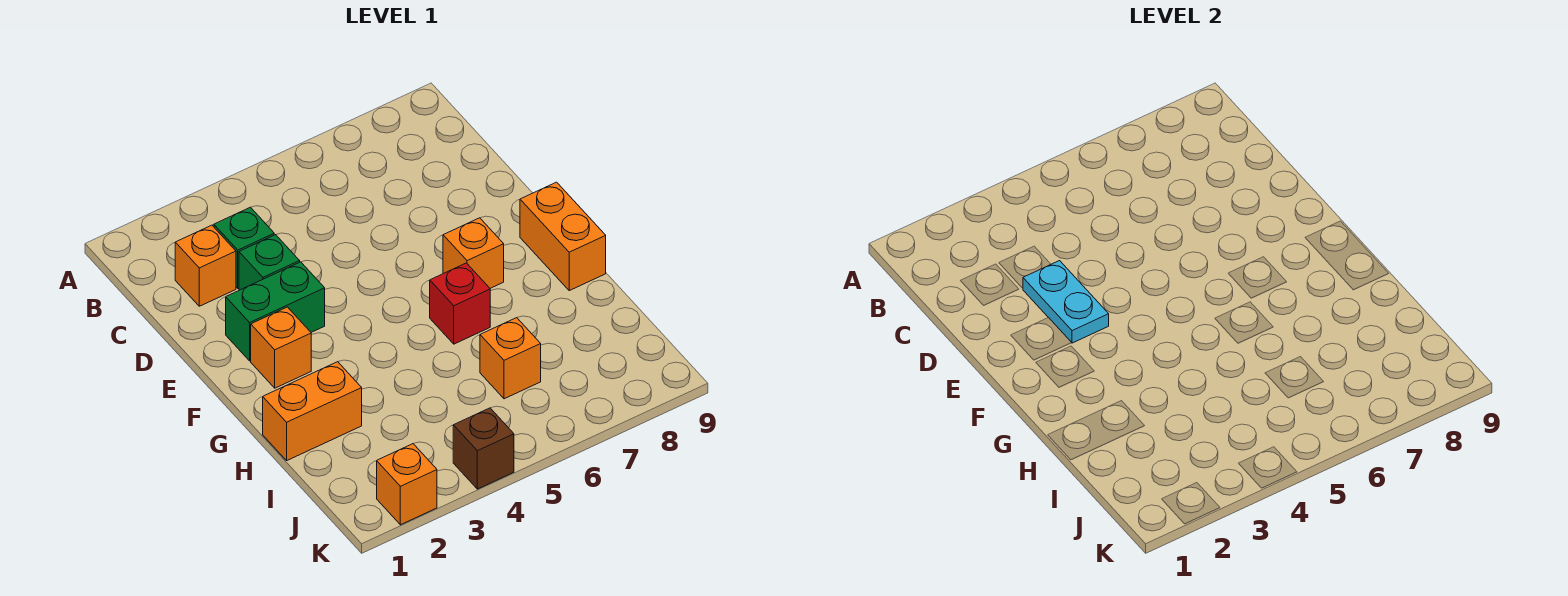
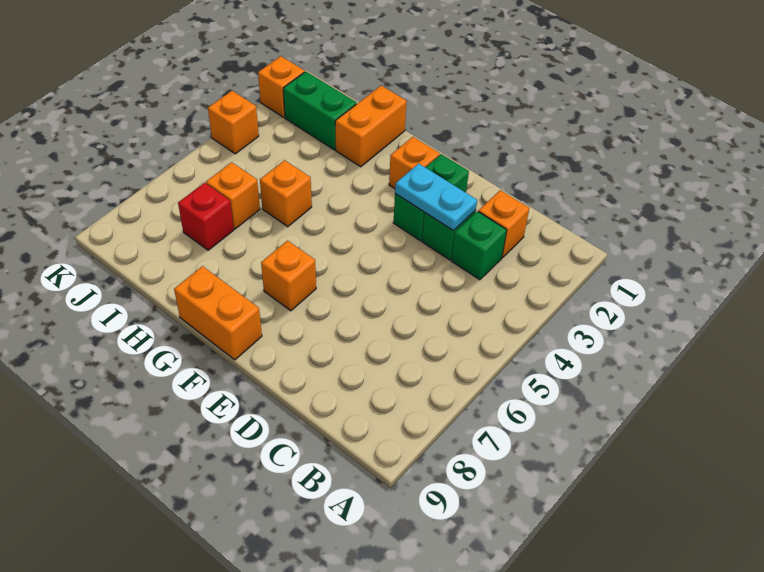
red 1x1 brick [430,263,490,344] -> red 1x1 brick moved to [178,183,234,250]
none -> orange 1x1 brick [260,160,312,227]
none -> green 1x2 brick [283,72,357,150]
brown 1x1 brick [453,408,514,489] -> orange 1x1 brick [208,91,259,154]

